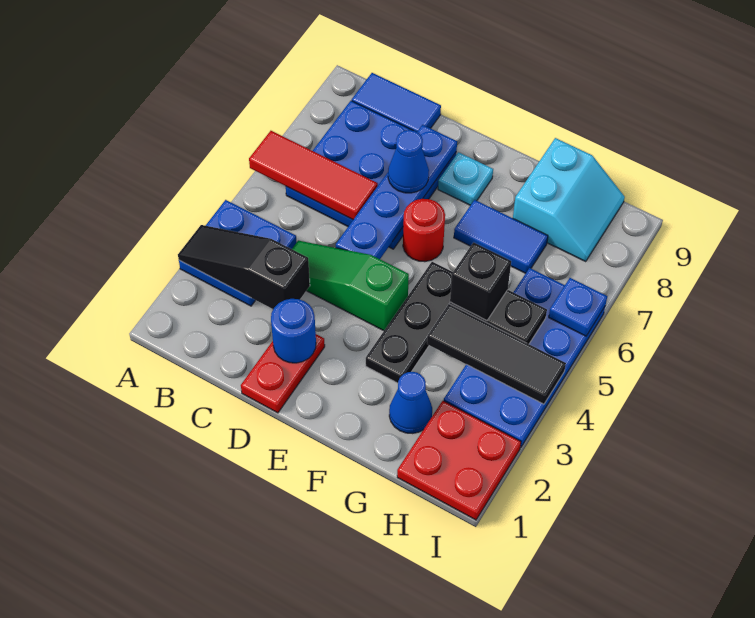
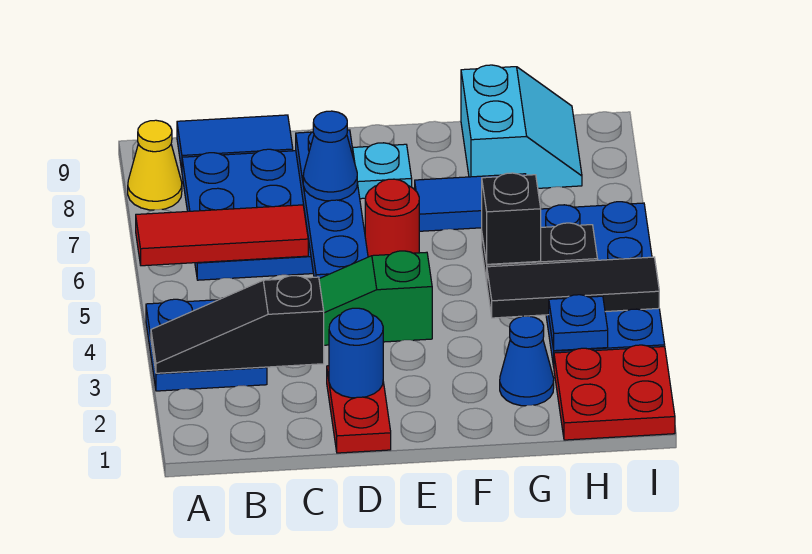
none -> yellow 1x1 cone [128,120,182,210]
black 1x3 plate [366,262,453,383] -> none
blue 1x1 plate [549,278,607,336] -> blue 1x1 plate moved to [549,295,608,351]

